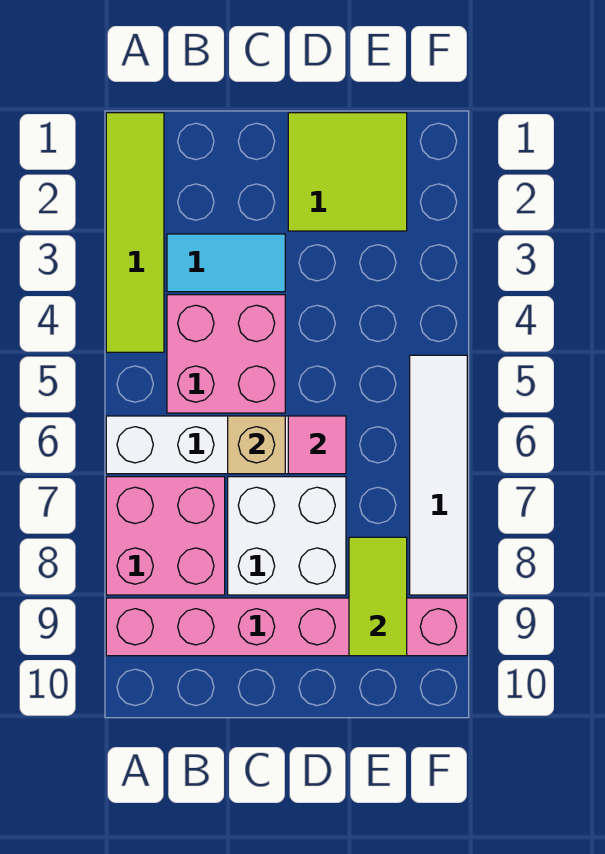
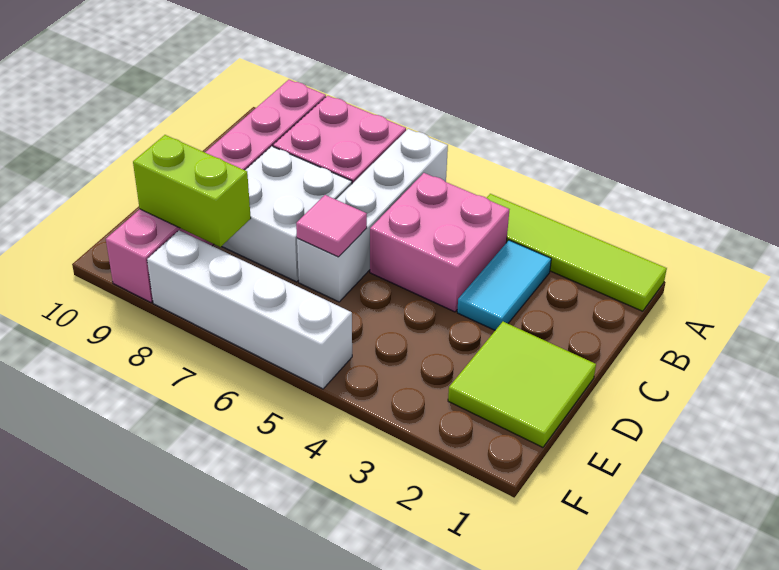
tan 1x1 brick [228,416,285,474] -> none
lime 1x2 tile [349,537,407,656] -> lime 1x2 brick [133,135,251,247]
white 1x4 tile [410,355,467,595] -> white 1x4 brick [147,230,352,389]

